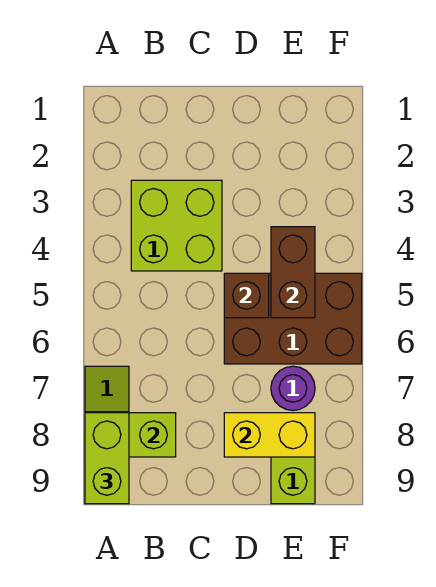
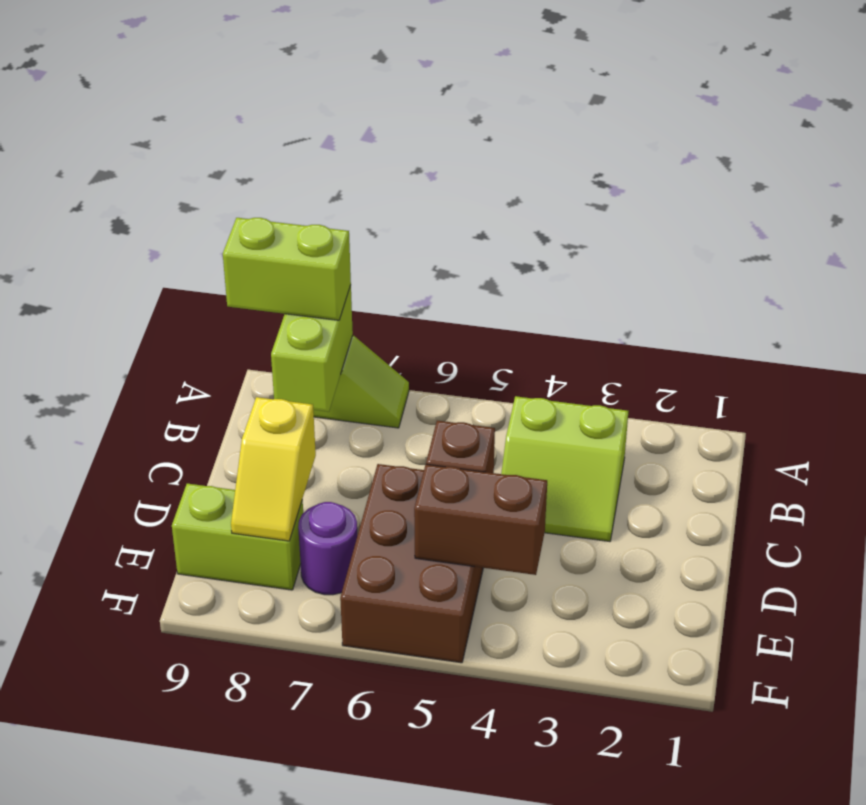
lime 2x2 brick [131,180,222,271] -> lime 2x2 slope [501,396,628,542]
yellow 1x2 brick [224,413,315,457] -> yellow 1x2 slope [231,397,316,541]

